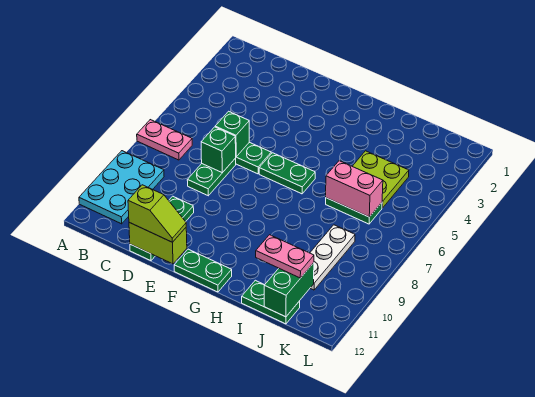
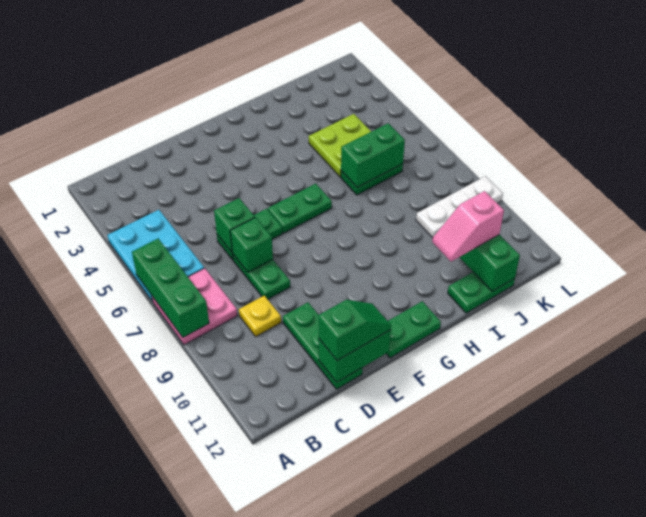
none -> green 1x3 brick [132,239,209,337]
pink 1x2 plate [137,120,192,160] -> pink 2x2 plate [152,268,237,345]
cyan 2x3 plate [79,151,164,224] -> cyan 2x3 plate moved to [108,210,204,302]
none -> yellow 1x1 plate [239,296,281,337]
lime 1x2 brick [129,223,187,264] -> green 1x2 brick [319,330,391,382]
lime 1x2 slope [128,185,186,242] -> green 1x2 slope [319,300,391,360]
pink 1x2 brick [326,161,383,217] -> green 1x2 brick [341,123,405,187]
pink 1x2 plate [256,235,314,278] -> pink 1x2 slope [432,191,504,262]
white 1x3 plate [310,225,355,290] -> white 1x3 plate turned to [416,176,503,238]

